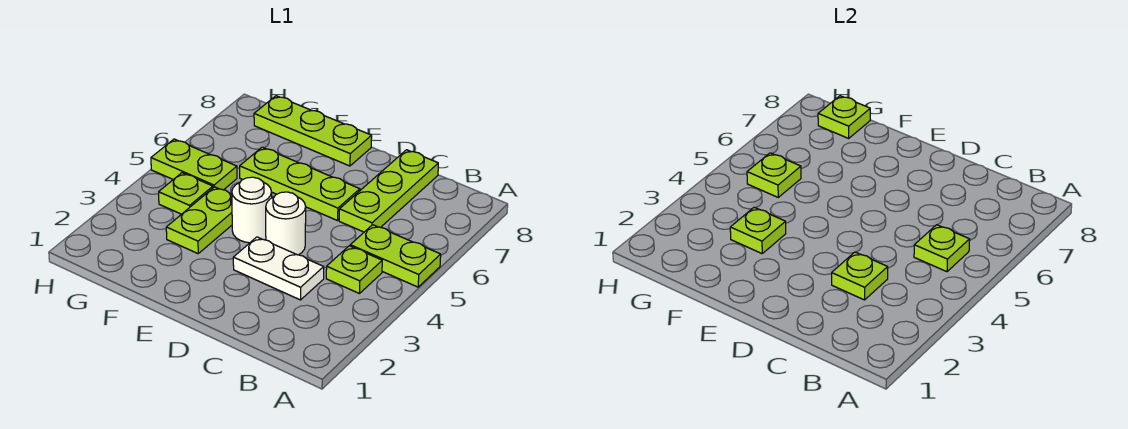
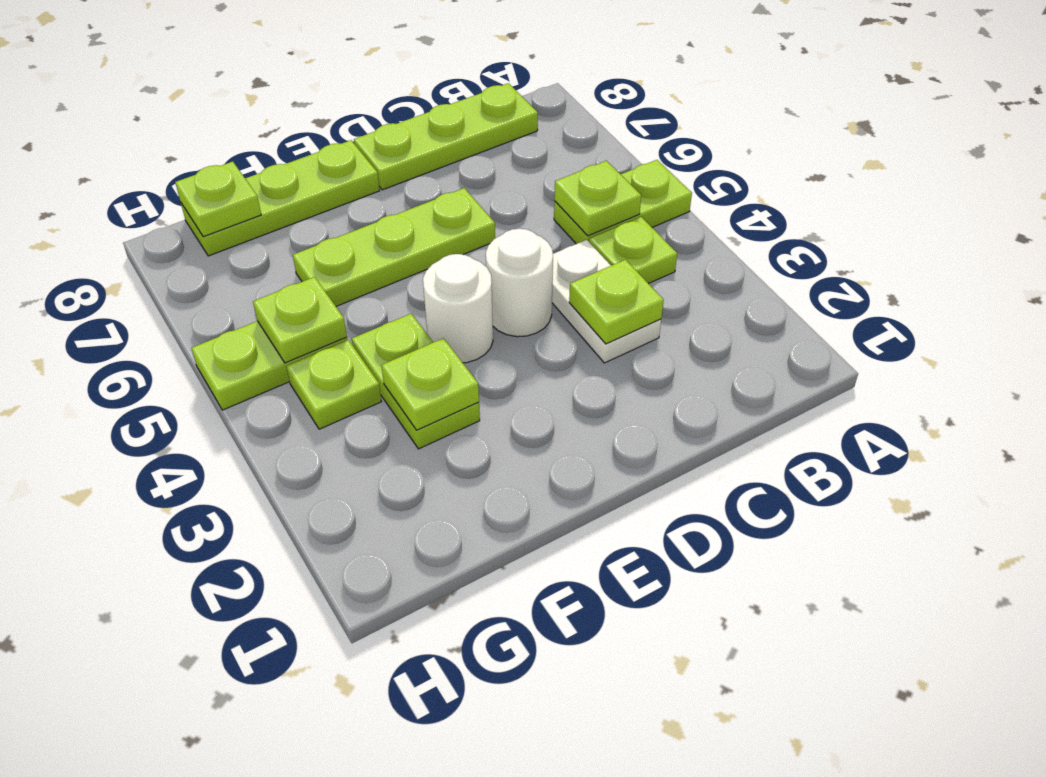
white 1x2 plate [233,237,324,300] -> white 1x2 plate turned to [552,240,661,363]
lime 1x3 plate [339,150,438,232] -> lime 1x3 plate turned to [354,83,538,190]

